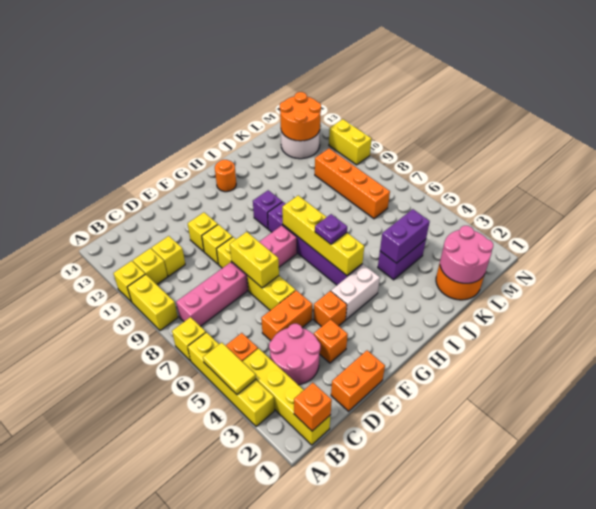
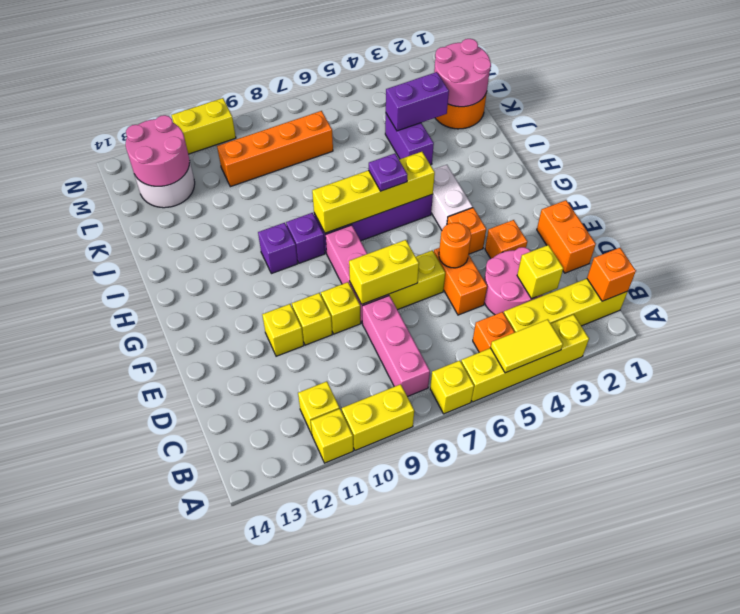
yellow 1x1 brick [151,236,185,276] -> yellow 1x1 brick moved to [517,245,563,299]
orange 1x1 round brick [215,160,236,192] -> orange 1x1 round brick moved to [439,223,471,268]
purple 1x2 brick [380,209,430,263] -> purple 1x2 brick turned to [386,72,449,131]
orange 2x2 round brick [280,92,321,141] -> pink 2x2 round brick [126,115,190,186]

